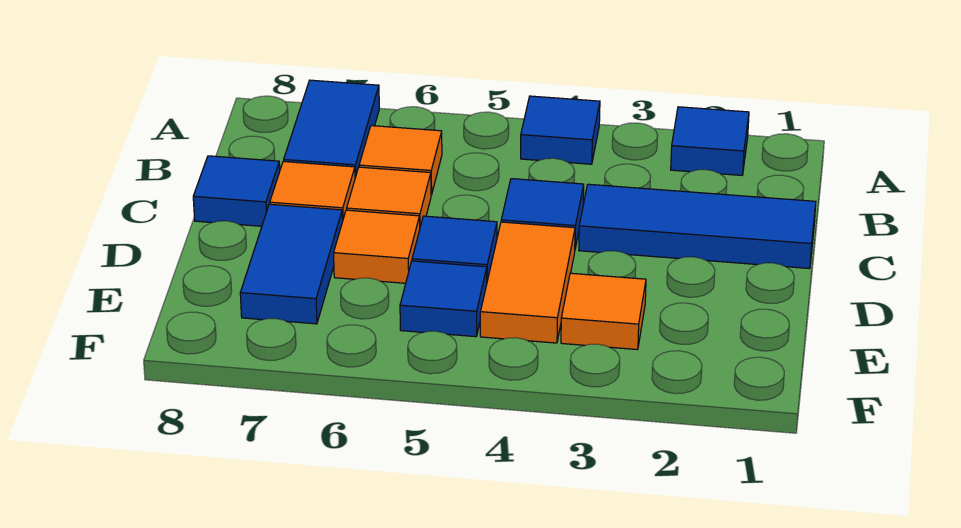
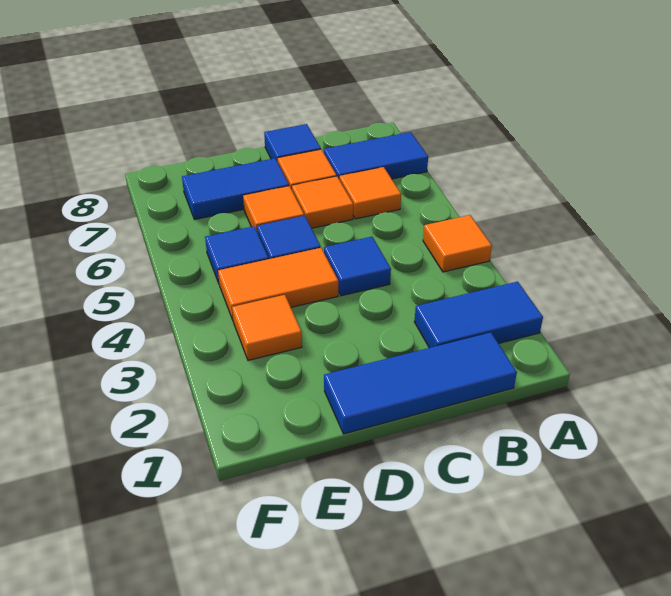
blue 1x1 tile [671,107,749,175] -> blue 1x2 tile [414,282,543,348]
blue 1x1 tile [521,96,600,164] -> orange 1x1 tile [423,215,492,272]
blue 1x3 tile [579,184,816,269] -> blue 1x3 tile turned to [324,332,517,434]

